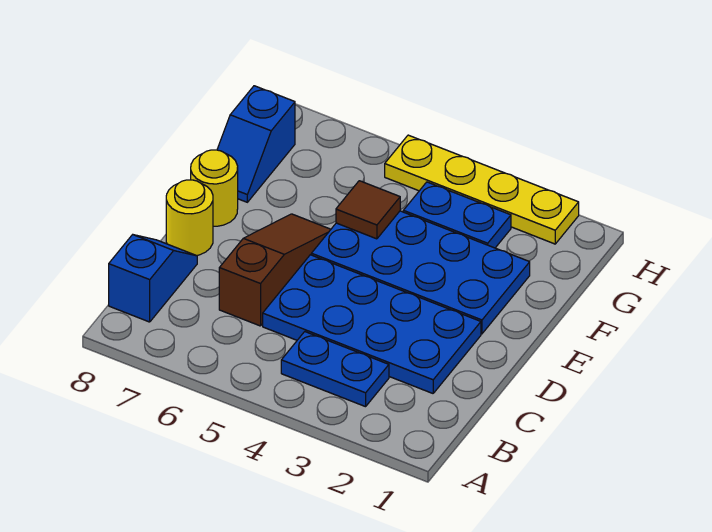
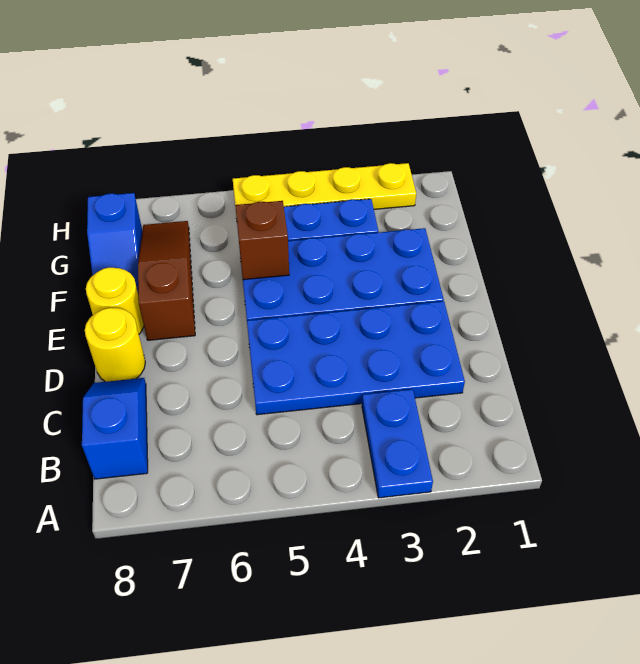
blue 1x2 plate [281,332,389,407] -> blue 1x2 plate turned to [362,389,433,498]
brown 1x3 slope [219,214,331,326] -> brown 1x3 slope moved to [138,221,195,340]
brown 1x1 tile [336,181,400,239] -> brown 1x1 brick [235,201,289,280]

